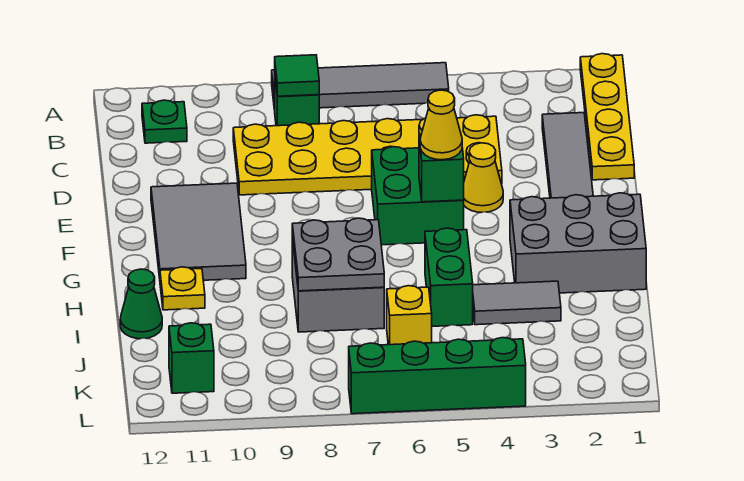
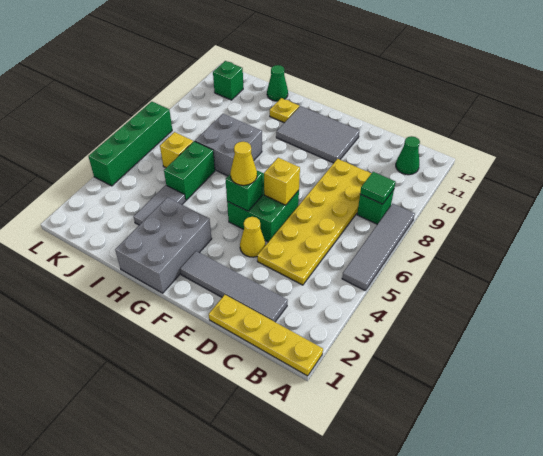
green 1x1 plate [142,100,187,143] -> green 1x1 cone [396,136,420,175]
none -> yellow 1x1 brick [264,158,300,205]
green 1x2 brick [425,228,473,326] -> green 1x2 brick turned to [164,141,215,200]
grey 2x2 plate [292,218,384,291] -> none

